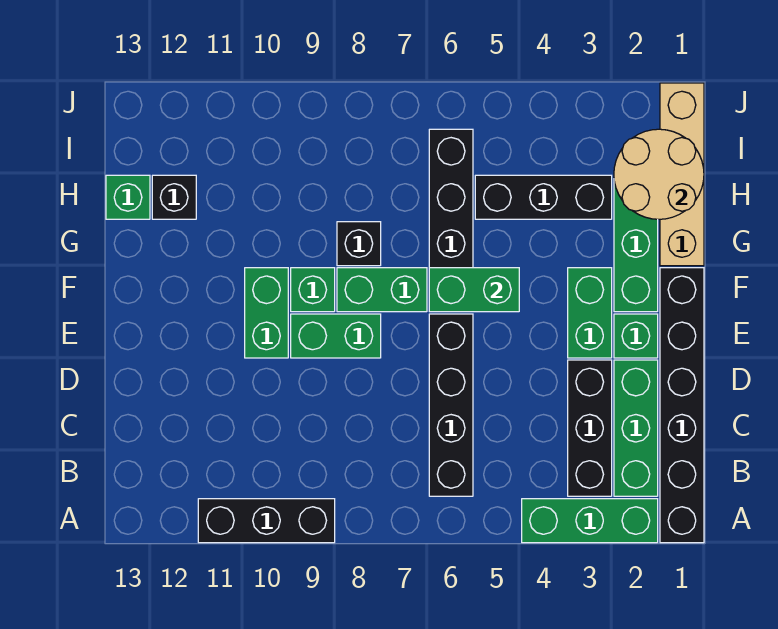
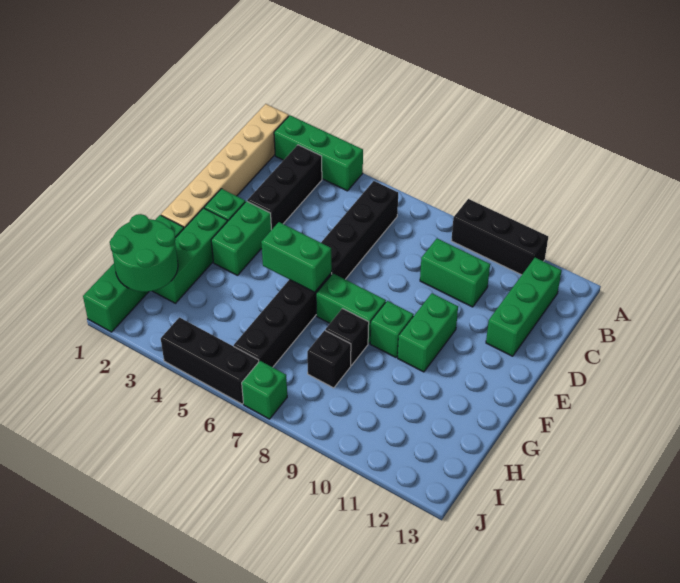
black 1x6 brick [660,268,704,543] -> tan 1x6 brick [161,104,289,228]
green 1x3 brick [614,360,658,496] -> green 1x3 brick moved to [486,258,562,356]
green 1x2 brick [291,314,381,358] -> green 1x2 brick moved to [420,239,490,307]
tan 1x4 brick [660,83,704,266] -> green 1x4 brick [83,215,184,332]
tan 2x2 round brick [614,129,704,219] -> green 2x2 round brick [110,214,178,292]
black 1x3 brick [475,175,612,219] -> black 1x3 brick moved to [161,317,259,404]
black 1x1 brick [152,175,196,219] -> black 1x1 brick moved to [307,330,351,388]
green 1x1 brick [106,175,150,219] -> green 1x1 brick moved to [242,361,287,419]

